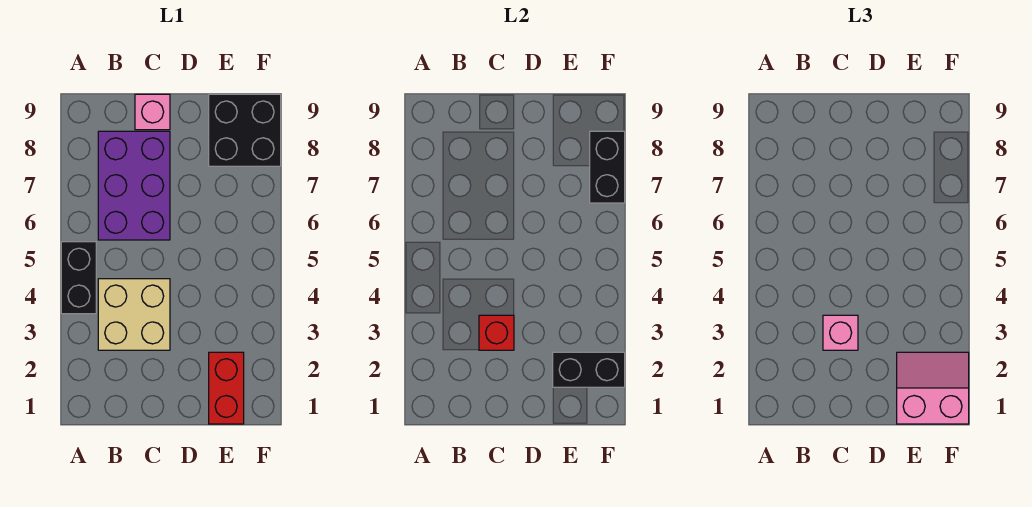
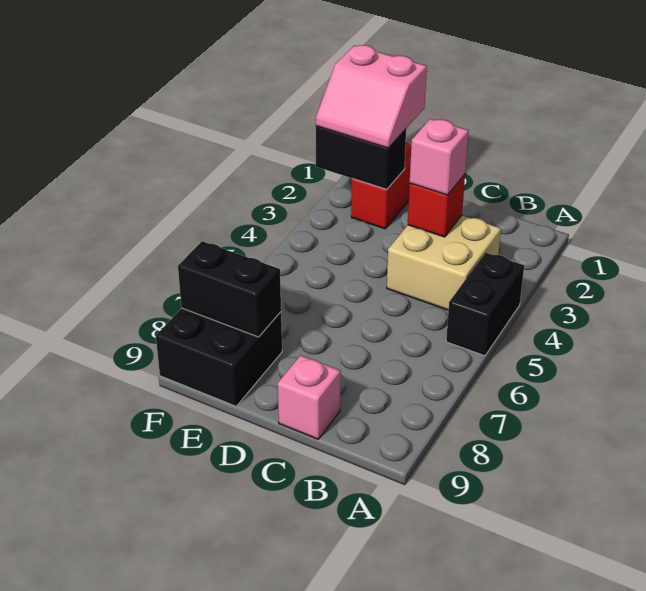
purple 2x3 brick [98,131,170,240] -> none
black 1x2 brick [590,131,625,203] -> black 1x2 brick turned to [178,241,281,337]

